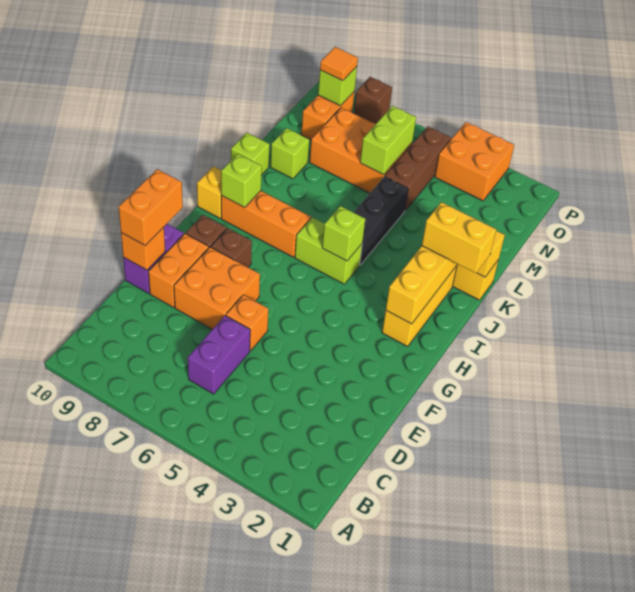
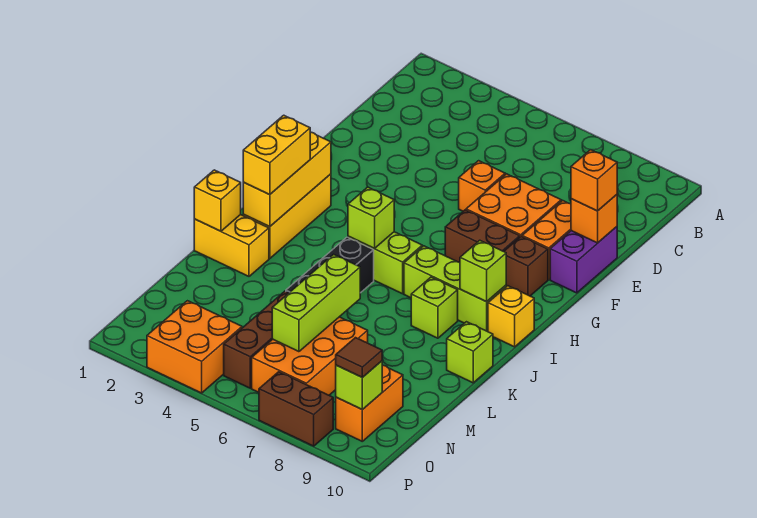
purple 1x2 brick [188,316,250,394] -> none
orange 1x2 brick [119,169,183,246] -> orange 1x1 brick [571,150,617,211]
brown 1x1 brick [211,228,252,267] -> brown 1x2 brick [445,210,520,262]
orange 1x3 brick [221,191,311,257] -> lime 1x3 brick [404,246,506,332]
yellow 1x2 brick [422,202,496,273] -> yellow 1x2 brick turned to [243,115,310,195]
lime 1x1 brick [271,128,309,179] -> lime 1x1 brick moved to [411,277,458,338]
orange 2x3 brick [310,108,412,193] -> orange 2x3 brick turned to [252,317,368,395]
lime 1x2 brick [360,106,416,175] -> lime 1x3 brick [272,254,360,352]
orange 1x1 tile [320,47,358,81] -> brown 1x1 tile [336,338,382,378]
brown 1x1 brick [354,77,392,124] -> brown 1x2 brick [259,372,333,446]

